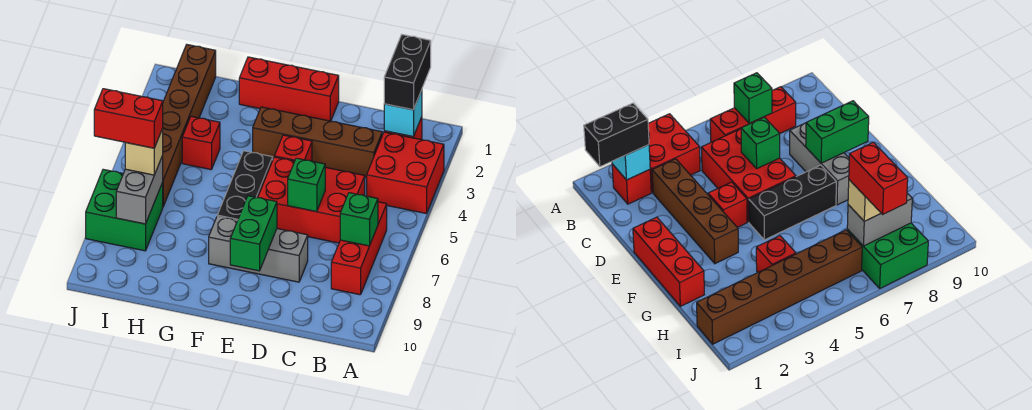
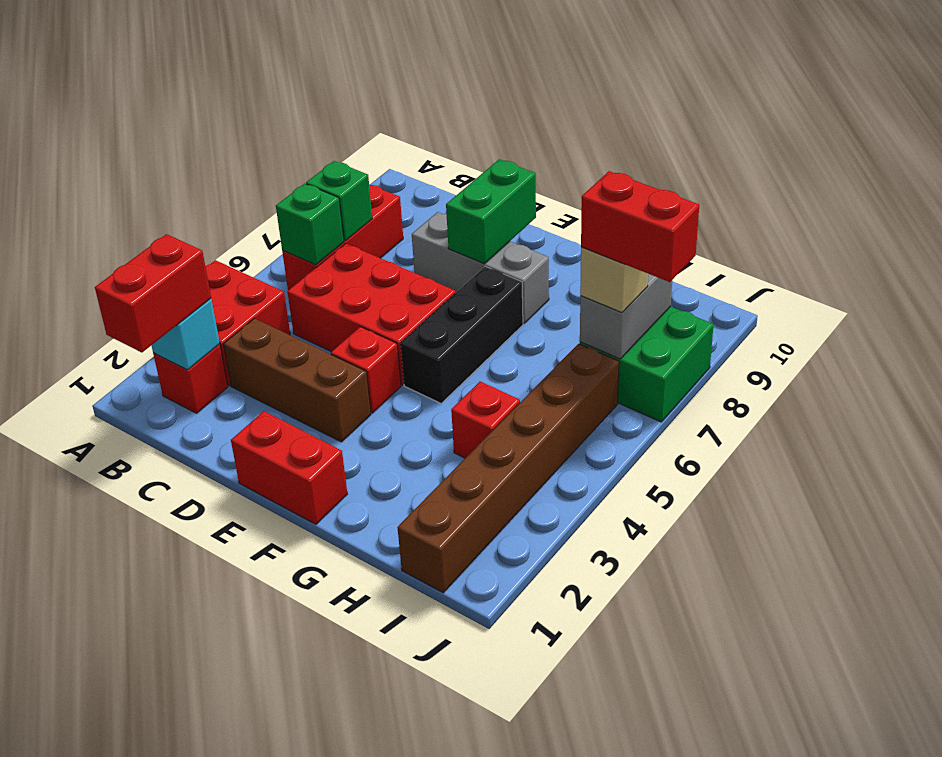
black 1x2 brick [384,35,431,110] -> red 1x2 brick [95,234,211,353]
brown 1x4 brick [253,107,382,178] -> brown 1x3 brick [223,318,371,442]
green 1x1 brick [288,158,325,212] -> green 1x1 brick moved to [276,183,344,265]
red 1x3 brick [239,57,339,121] -> red 1x2 brick [231,411,347,524]

